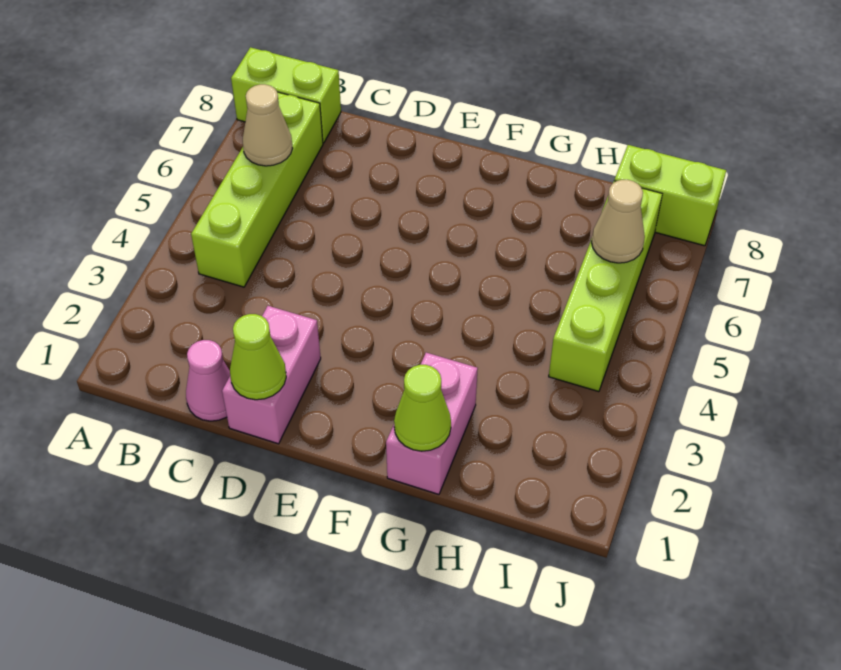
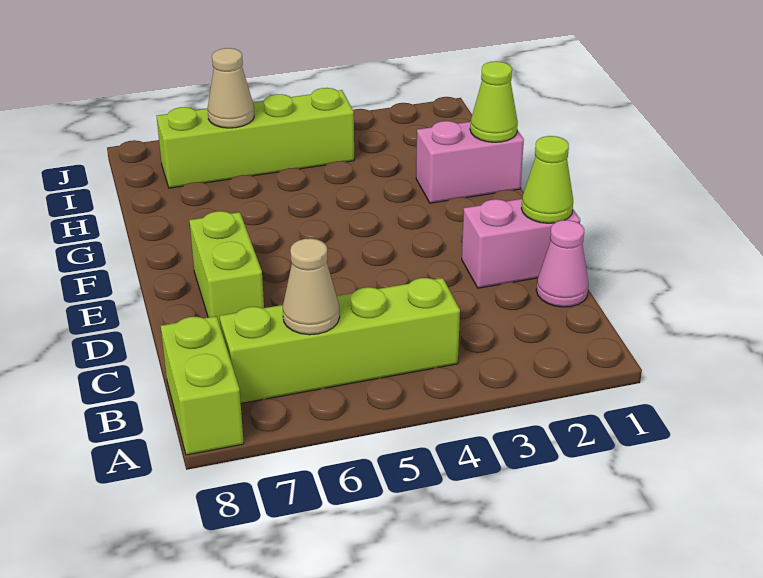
lime 1x2 brick [614,145,726,246] -> lime 1x2 brick moved to [189,211,264,328]

